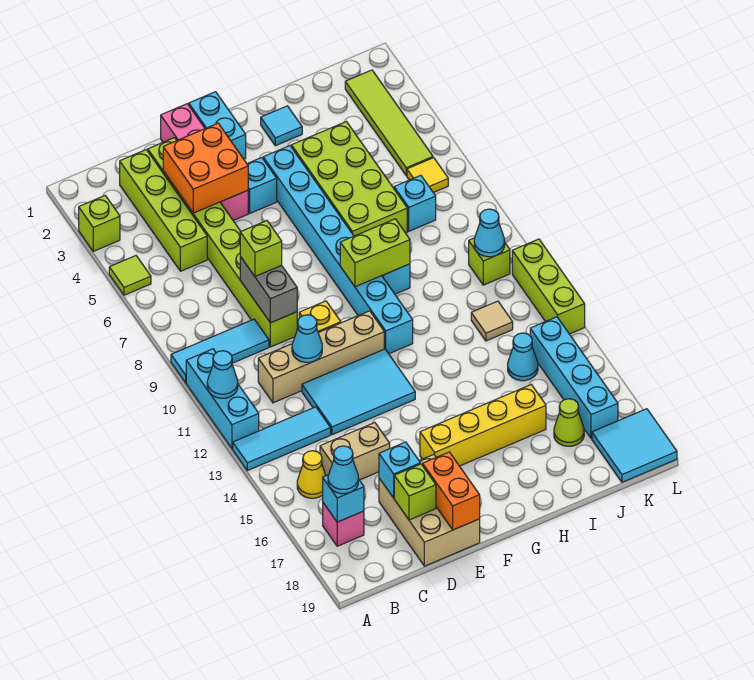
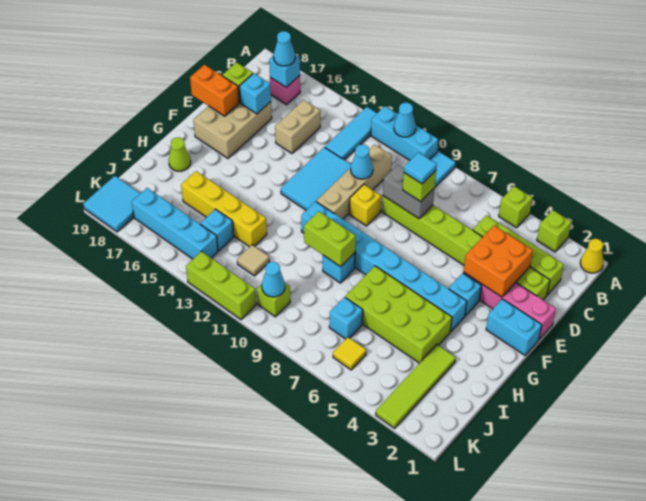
lime 1x1 tile [109,256,151,295] -> lime 1x1 brick [499,186,532,228]
yellow 1x1 cone [297,451,326,498] -> yellow 1x1 cone moved to [580,239,604,273]
tan 2x3 brick [379,454,480,566] -> tan 2x3 brick turned to [193,102,272,158]
yellow 1x4 brick [420,385,546,466] -> yellow 1x4 brick turned to [181,171,267,247]
lime 1x2 brick [340,219,410,287] -> lime 1x2 brick turned to [304,211,356,267]
cyan 1x1 tile [261,106,302,146] -> cyan 1x1 tile moved to [404,152,437,184]
cyan 1x1 cone [508,333,538,381] -> cyan 1x1 brick [200,209,234,251]
lime 1x1 cone [554,399,584,446] -> lime 1x1 cone moved to [169,138,191,171]
lime 1x4 tile [345,70,433,175] -> lime 1x4 tile turned to [376,345,456,428]

